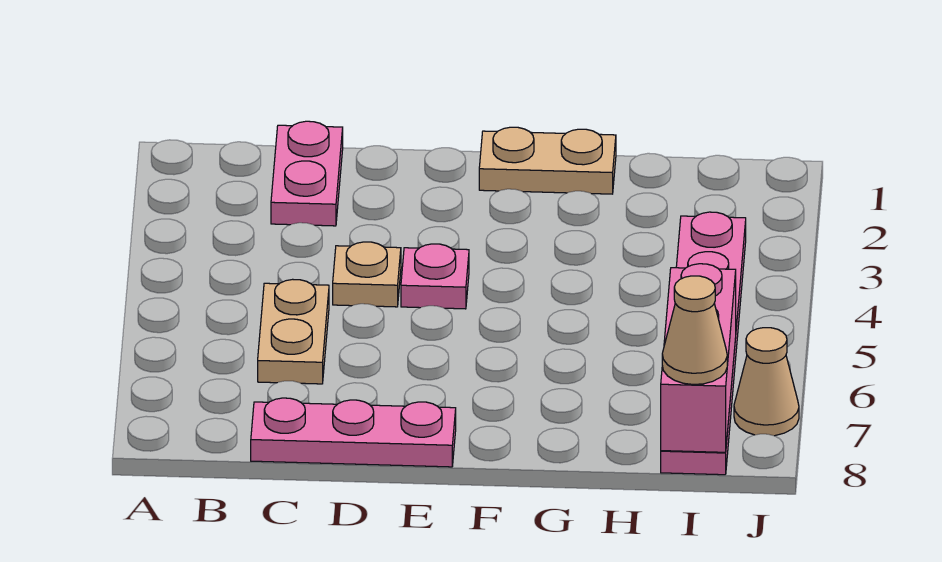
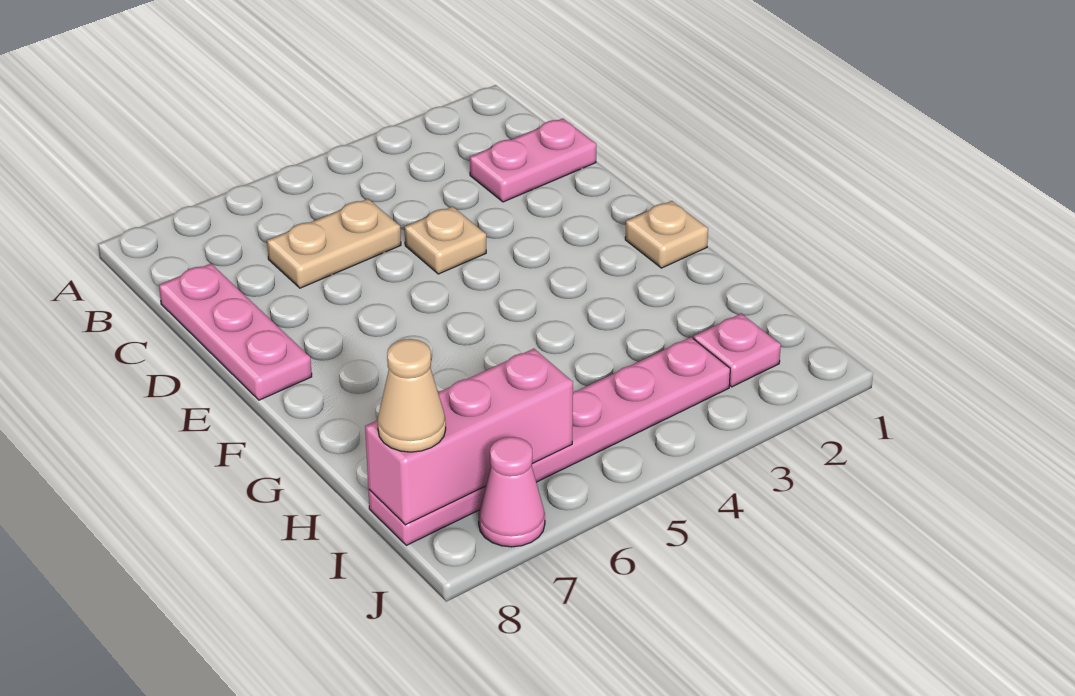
pink 1x1 plate [401,244,469,309] -> pink 1x1 plate moved to [693,314,781,387]
tan 1x2 plate [479,127,616,194] -> tan 1x1 plate [625,201,708,268]
tan 1x1 cone [734,328,799,436] -> pink 1x1 cone [479,437,545,547]

